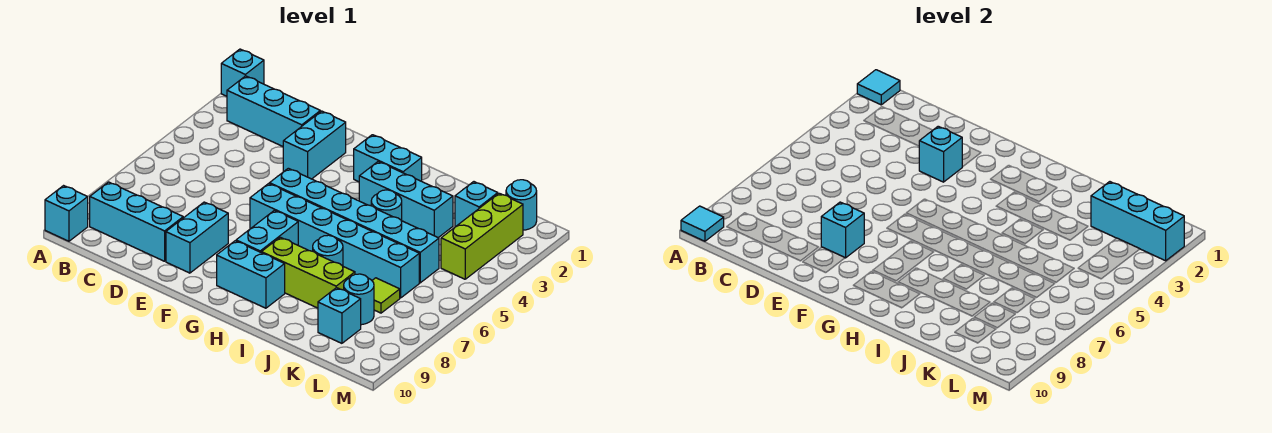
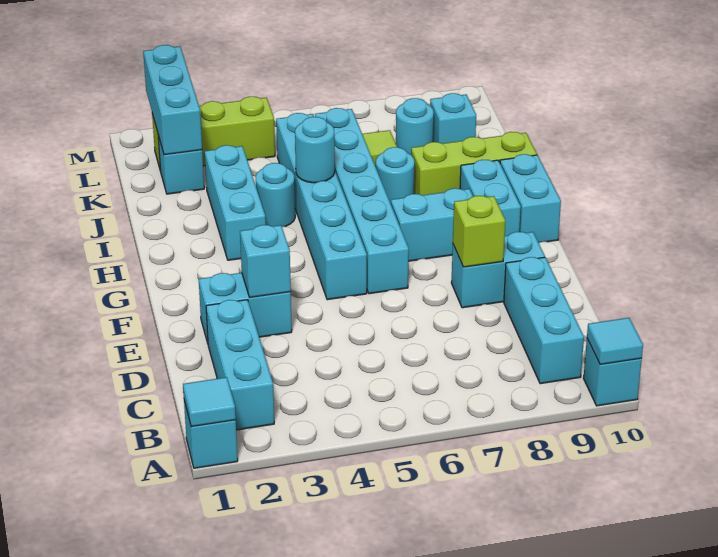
cyan 1x1 brick [821,202,864,258] -> lime 1x1 brick [453,196,505,267]
cyan 1x2 brick [354,135,422,182] -> cyan 1x2 brick moved to [500,154,561,243]
lime 1x3 brick [261,237,355,308] -> lime 1x3 brick turned to [411,132,537,195]
cyan 1x1 round brick [506,180,537,230] -> cyan 1x1 round brick moved to [295,117,335,183]

